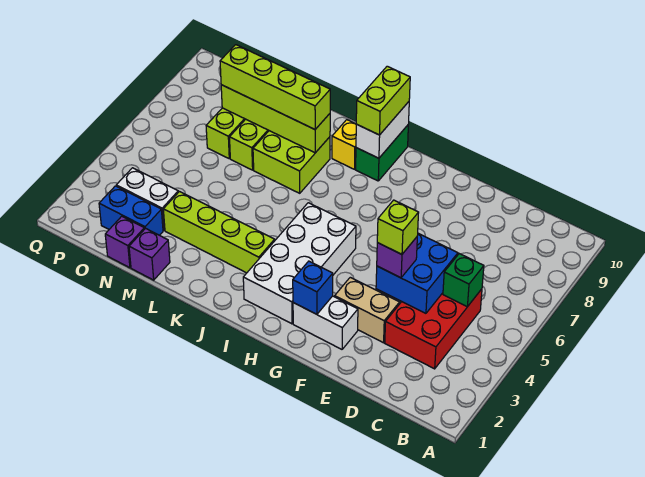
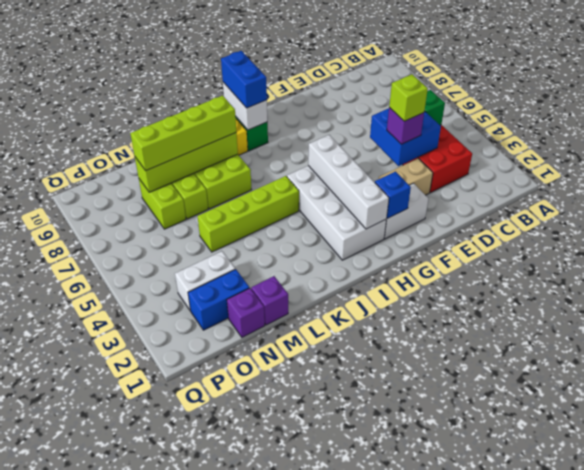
none -> white 1x4 brick [308,135,389,229]
lime 1x2 brick [356,66,410,135] -> blue 1x2 brick [221,51,267,108]
lime 1x4 brick [163,192,275,273] -> lime 1x4 brick moved to [197,176,299,252]

